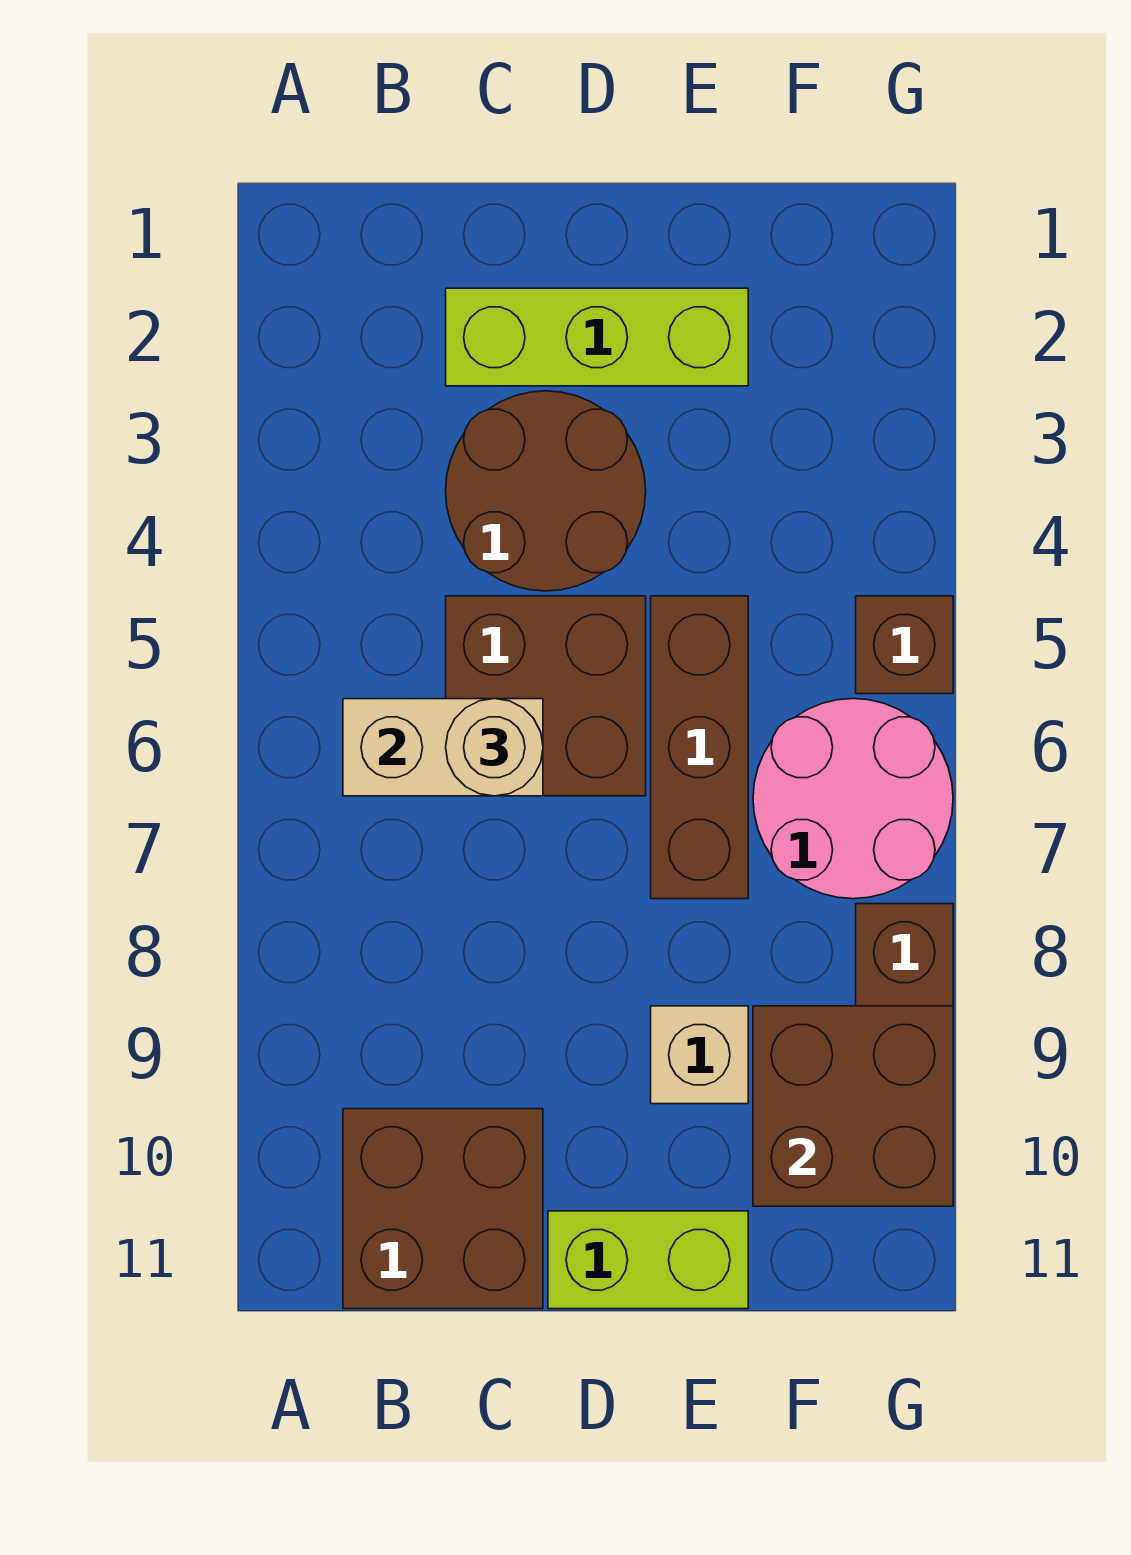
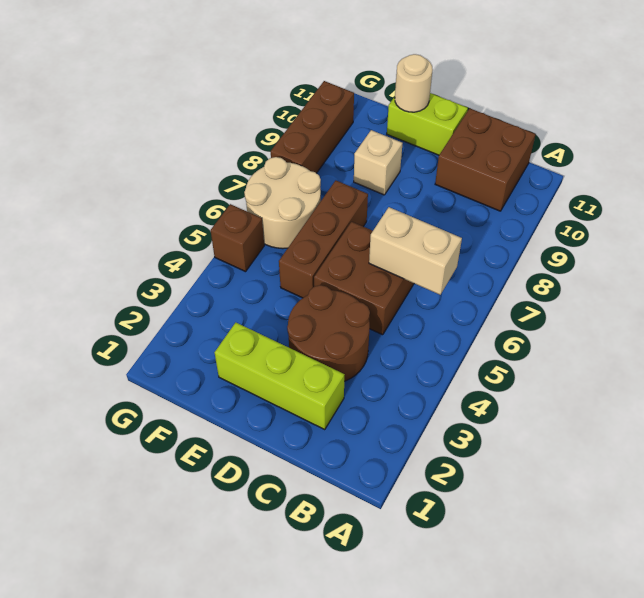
tan 1x1 round brick [446,699,543,796] -> tan 1x1 round brick moved to [395,54,433,112]
pink 2x2 round brick [753,699,953,899] -> tan 2x2 round brick [244,157,321,249]
brown 2x2 brick [753,1006,953,1206] -> none

